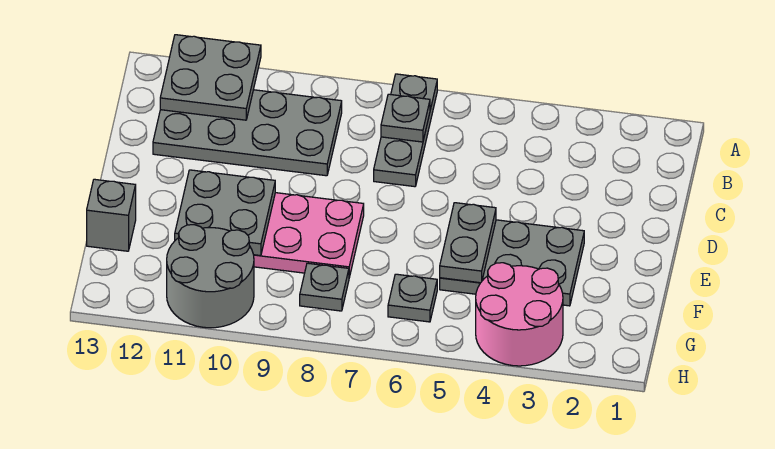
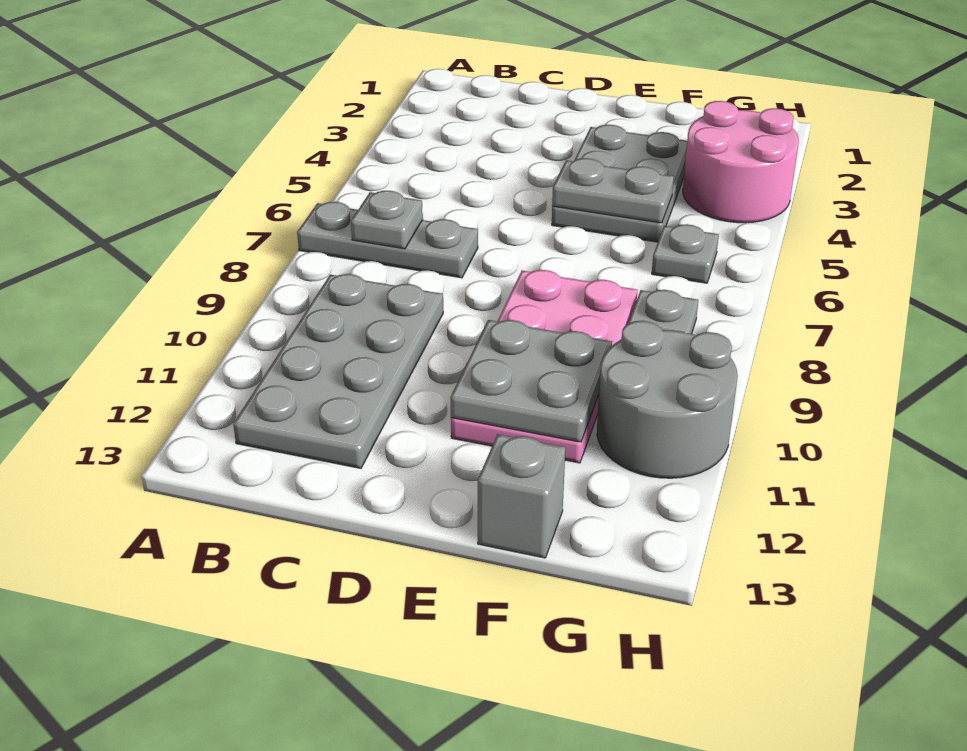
grey 2x2 plate [160,35,261,120] -> none

